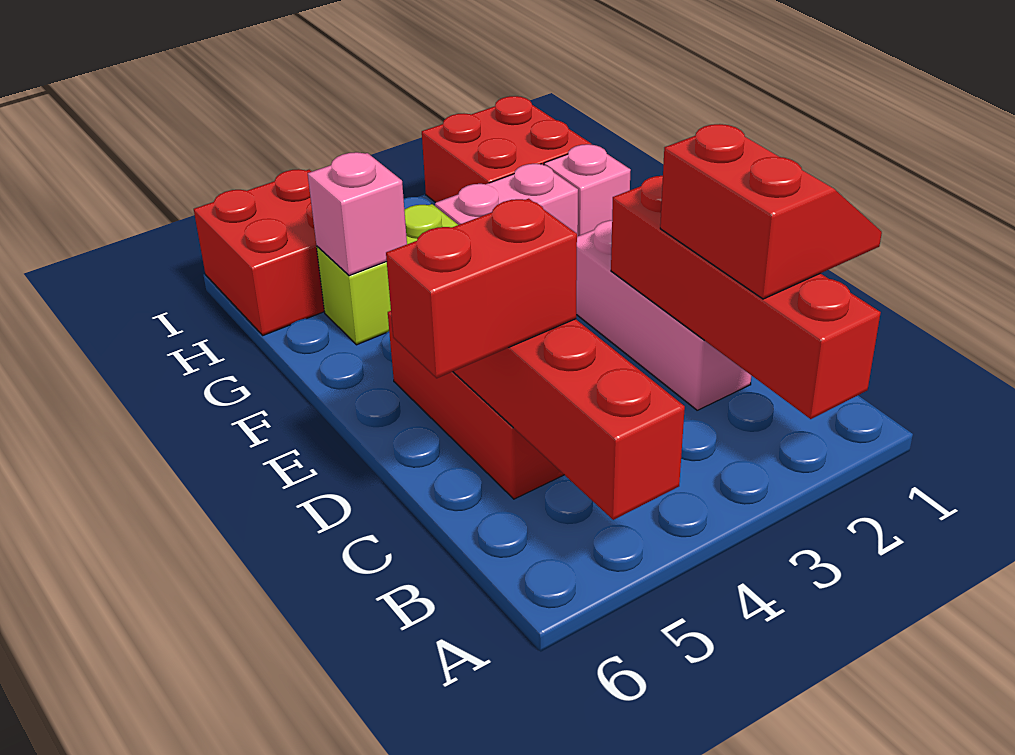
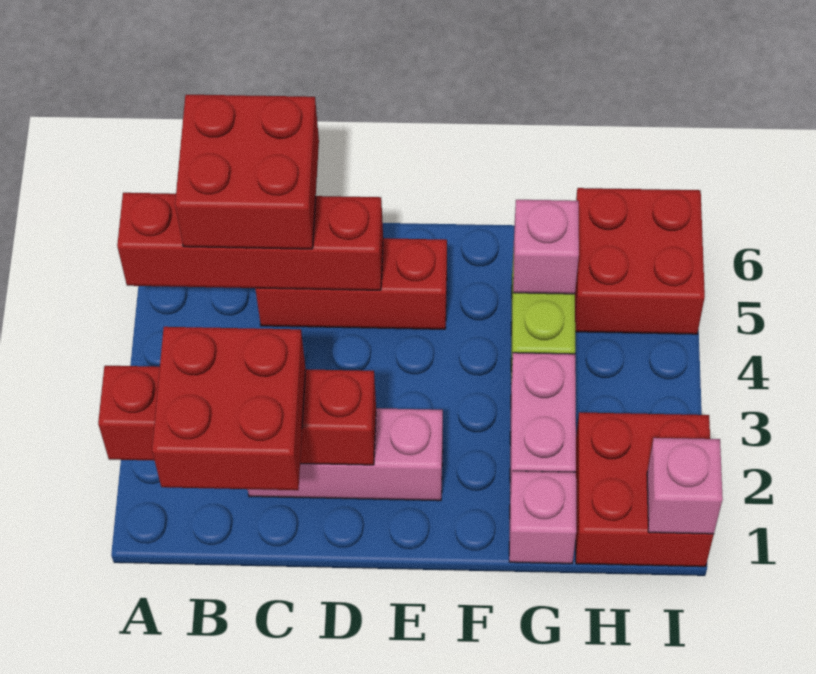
red 2x2 slope [660,124,882,299] -> red 2x2 brick [152,327,306,490]
red 1x2 brick [386,199,577,378] -> red 2x2 brick [175,95,319,249]
none -> pink 1x1 brick [647,438,723,534]

